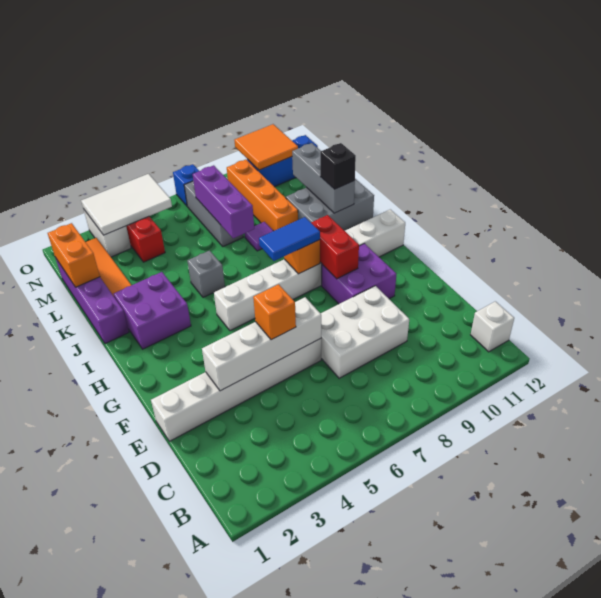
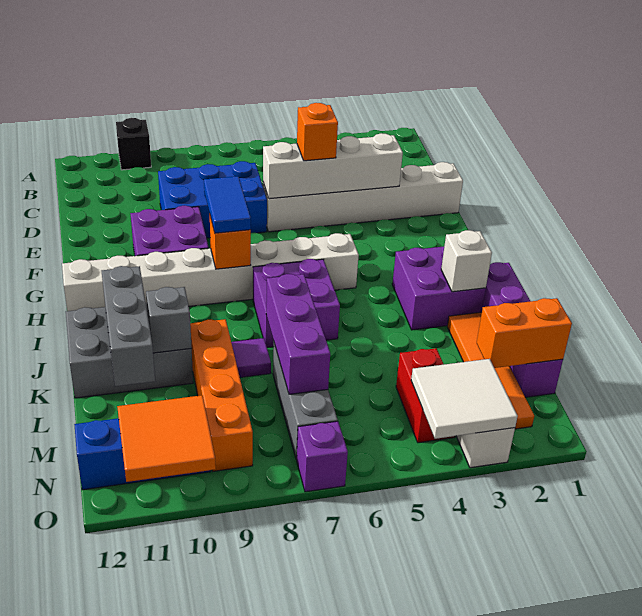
white 1x1 brick [471,301,514,352] -> white 1x1 brick moved to [441,230,492,292]
white 2x3 brick [320,286,409,378] -> blue 2x3 brick [158,161,267,238]
red 1x2 brick [311,215,359,279] -> none
blue 1x2 tile [259,217,320,261] -> blue 1x2 tile turned to [204,176,251,233]
none -> purple 2x2 brick [253,259,340,347]
grey 1x1 brick [187,251,225,297] -> grey 1x1 brick moved to [146,287,192,353]
black 1x1 brick [320,143,356,189] -> black 1x1 brick moved to [116,118,151,170]
orange 1x2 brick [48,223,100,287] -> orange 1x2 brick turned to [477,298,572,368]
white 2x3 tile [81,174,172,235] -> white 2x2 tile [411,359,518,439]
blue 1x1 brick [173,164,199,206] -> purple 1x1 brick [296,421,348,492]

